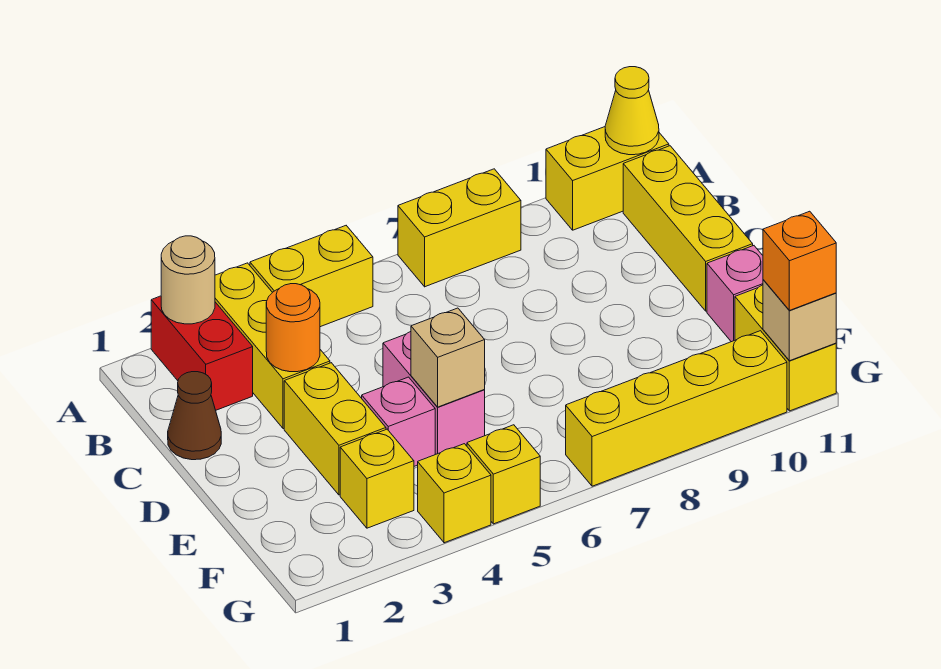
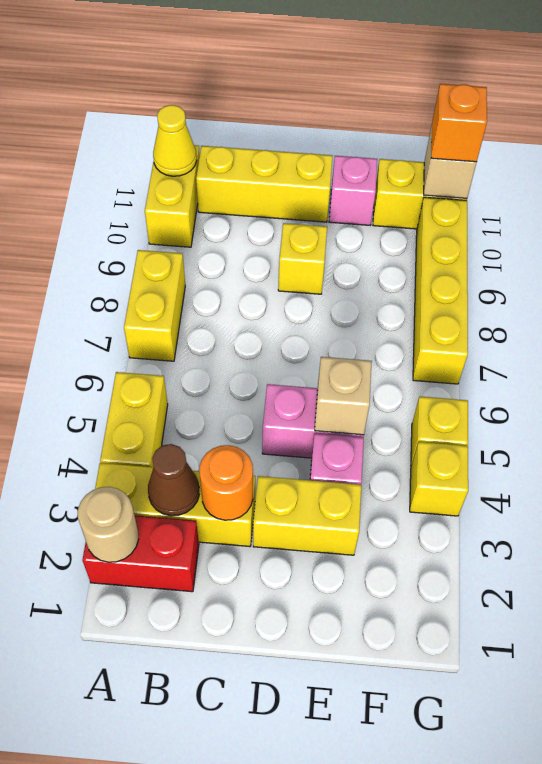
brown 1x1 cone [168,372,221,460] -> brown 1x1 cone moved to [148,444,199,516]
yellow 1x1 brick [340,429,414,528] -> yellow 1x1 brick moved to [278,223,327,294]

